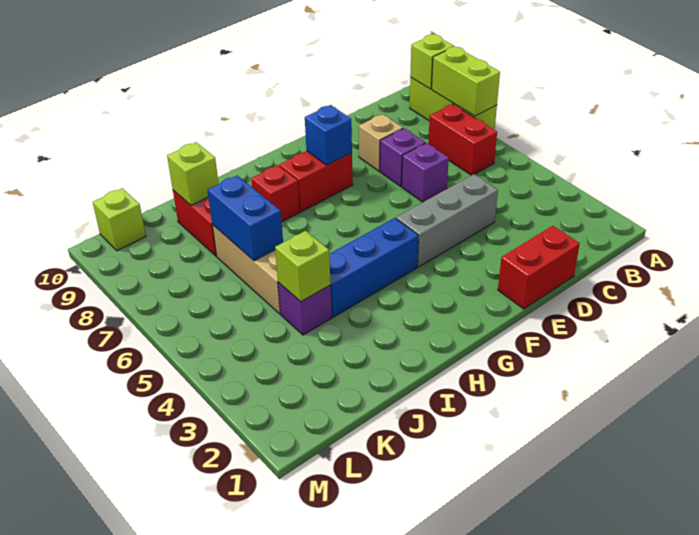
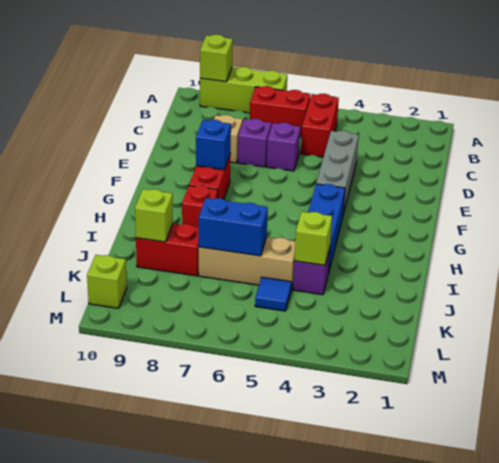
lime 1x2 brick [432,47,500,116] -> none
red 1x2 brick [498,226,580,309] -> red 1x2 brick moved to [301,94,339,157]
none -> blue 1x1 tile [255,277,292,311]

